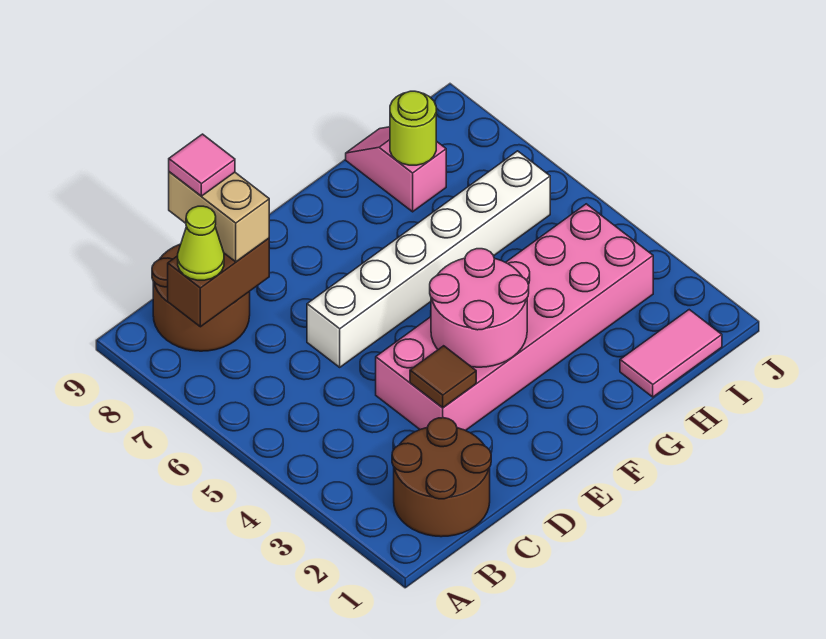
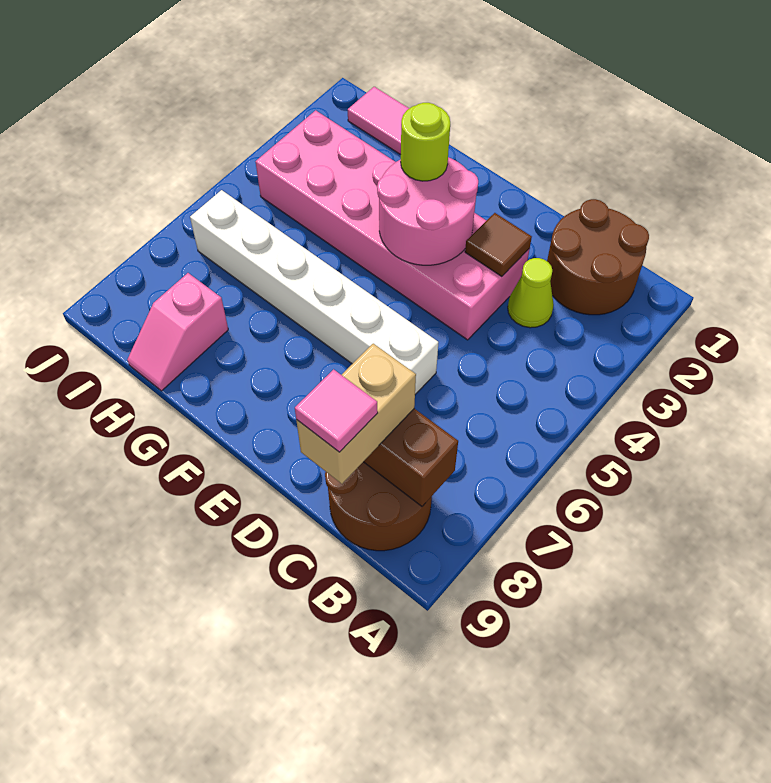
lime 1x1 cone [178,206,224,280] -> lime 1x1 cone moved to [508,258,554,328]
lime 1x1 round brick [390,91,436,165] -> lime 1x1 round brick moved to [401,103,450,181]

